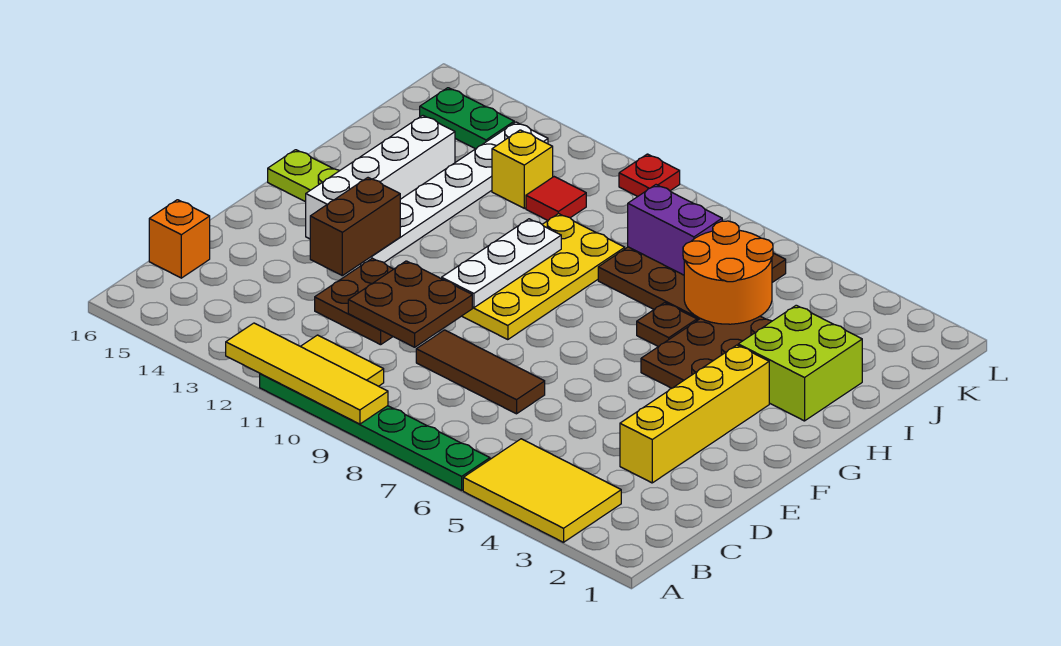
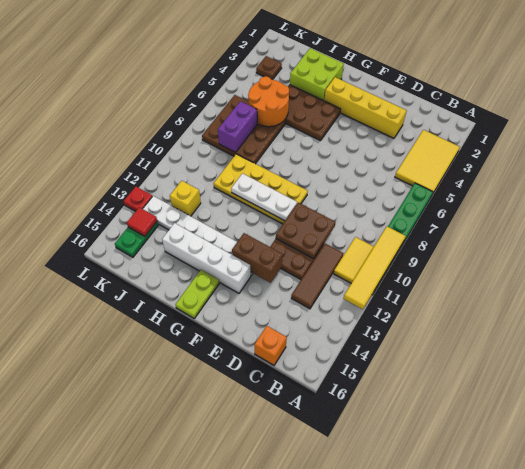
brown 1x3 tile [416,330,545,414] -> brown 1x3 tile moved to [291,244,344,309]
brown 1x1 plate [637,303,697,347] -> brown 1x1 plate moved to [256,56,282,80]
red 1x1 tile [526,177,586,220] -> red 1x1 tile moved to [127,207,157,236]
red 1x1 plate [619,154,680,197] -> red 1x1 plate moved to [124,187,153,211]

